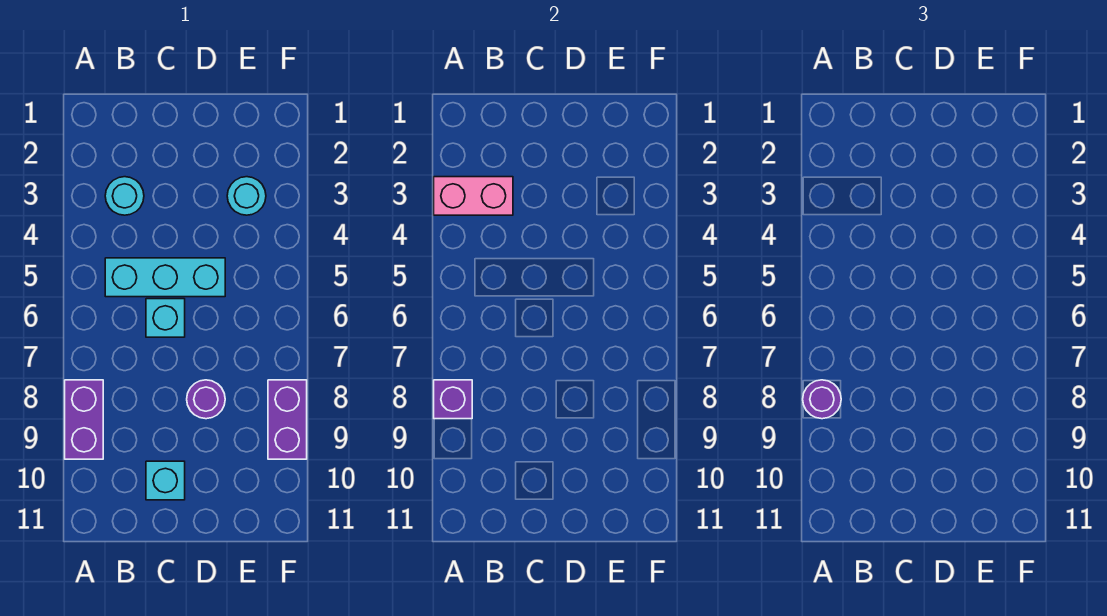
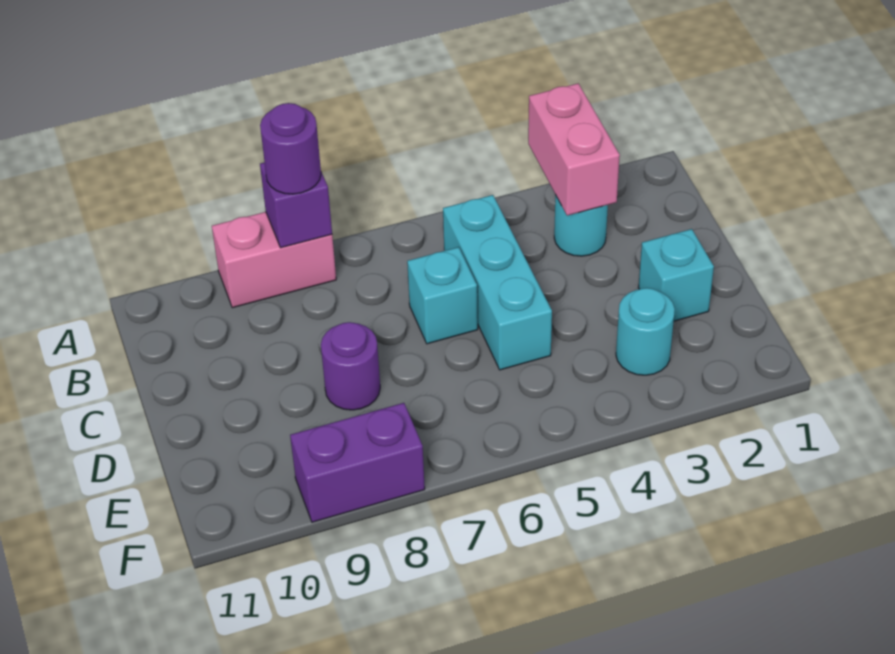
purple 1x2 brick [65,380,103,459] -> pink 1x2 brick [212,212,336,308]
cyan 1x1 brick [146,461,185,500] -> cyan 1x1 brick moved to [638,229,714,321]

